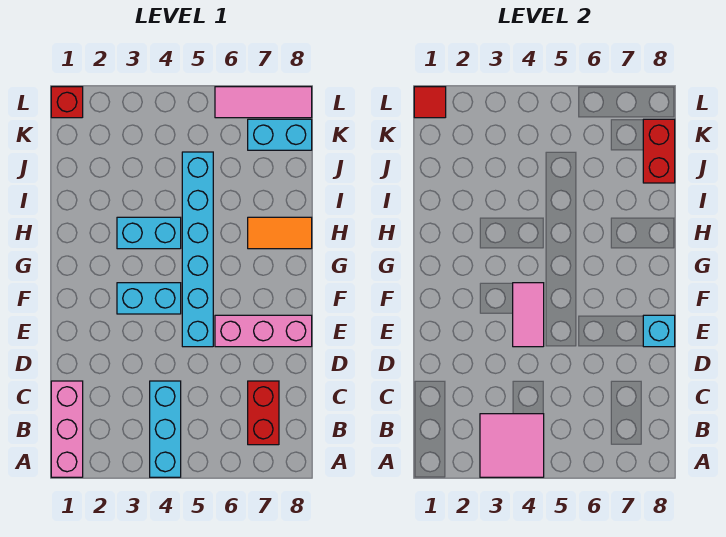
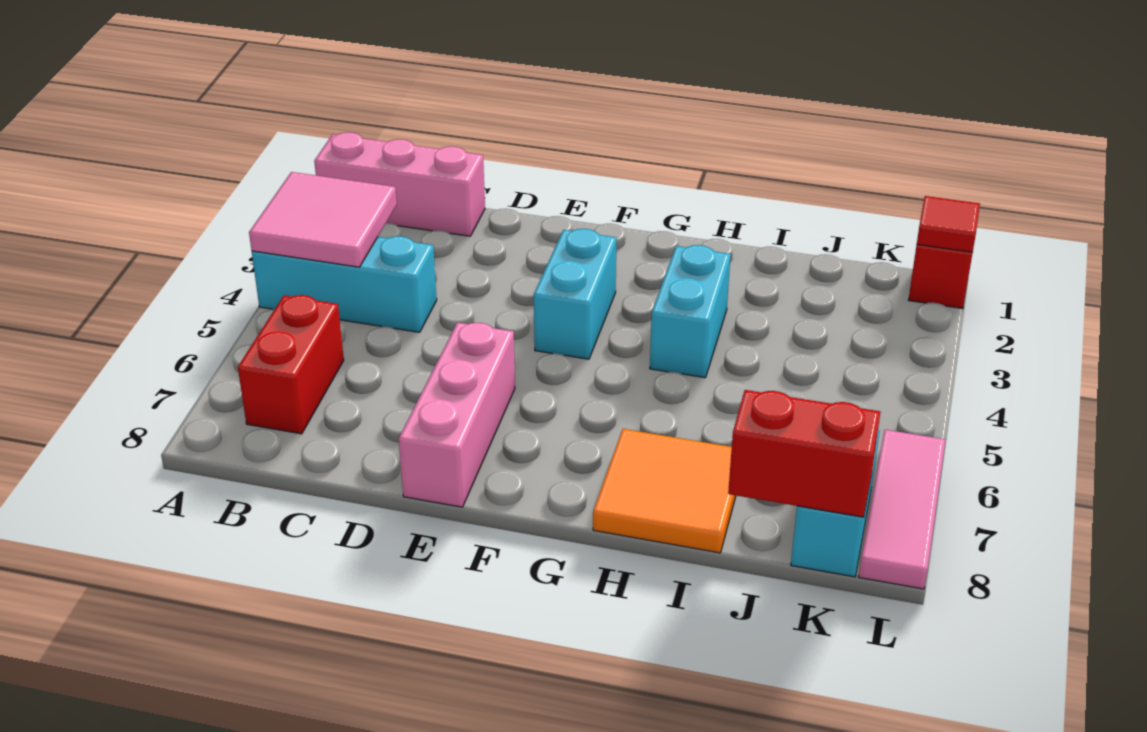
red 1x2 brick [248,381,279,445] -> red 1x2 brick turned to [238,295,344,434]
pink 1x2 tile [513,283,544,347] -> none
cyan 1x6 brick [182,152,213,347] -> none
cyan 1x1 brick [643,315,675,347] -> none
orange 1x2 tile [248,217,312,249] -> orange 2x2 tile [593,429,736,553]

